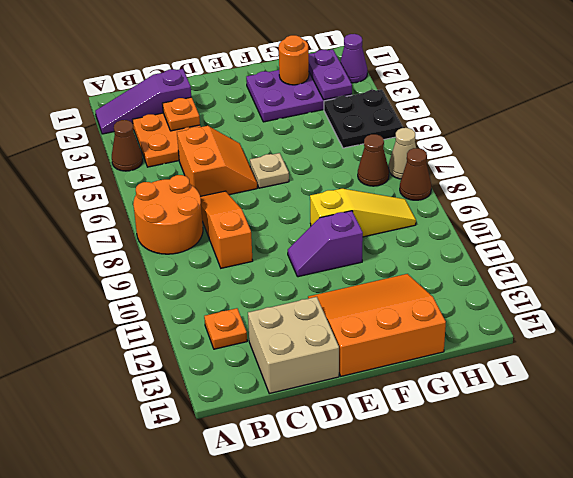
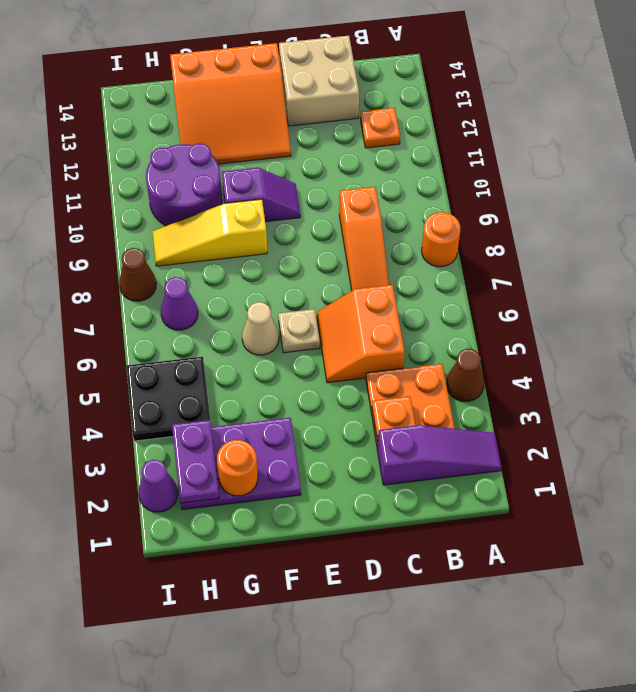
orange 2x2 round brick [133,175,203,254] -> orange 1x1 round brick [422,212,460,267]
none -> purple 2x2 round brick [146,143,222,226]
brown 1x1 cone [358,134,389,186] -> purple 1x1 cone [161,277,198,330]
tan 1x1 cone [389,128,416,179] -> tan 1x1 cone moved to [242,302,279,355]

